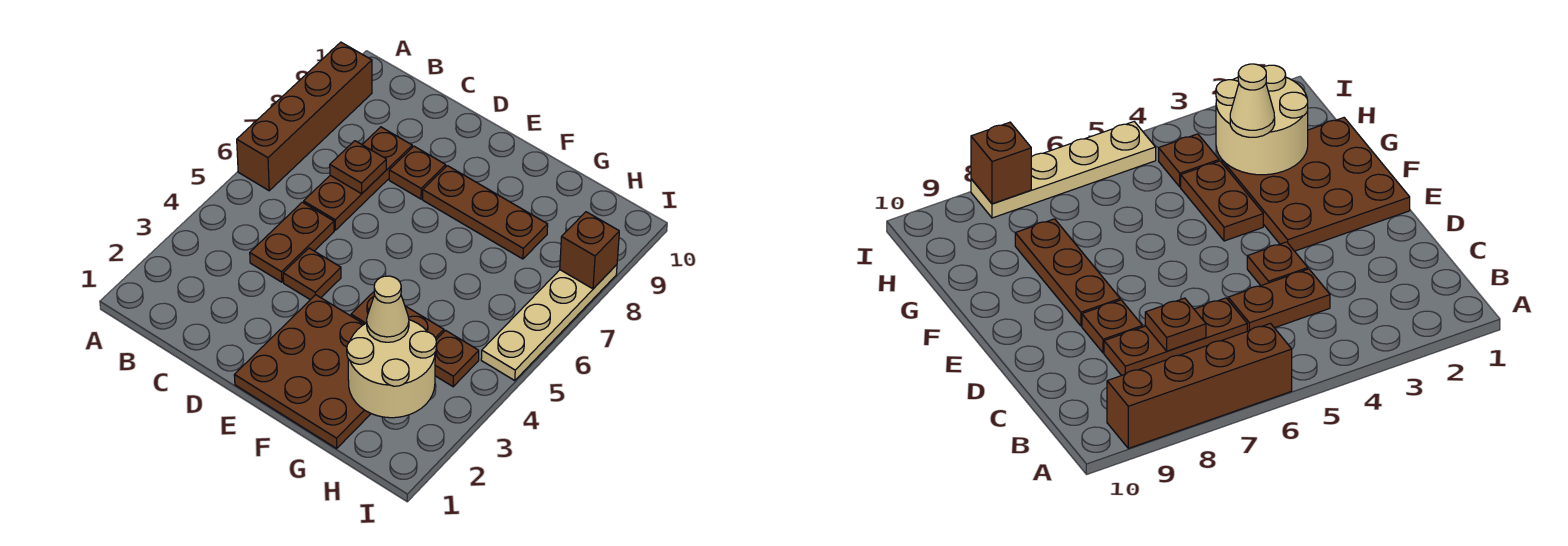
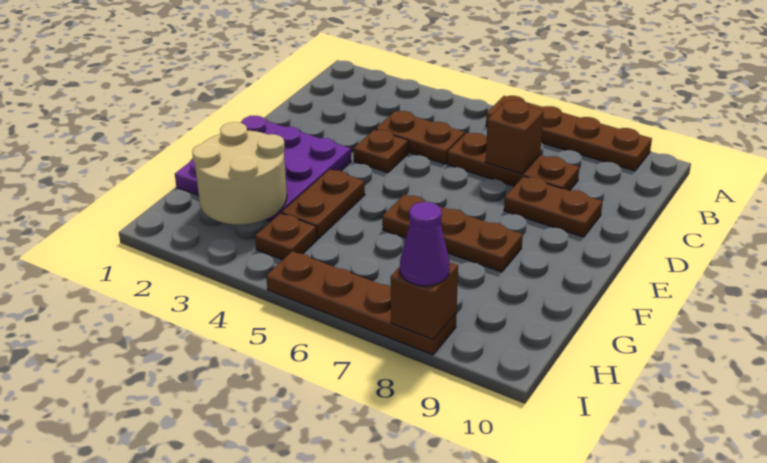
brown 1x4 brick [237,42,372,191] -> brown 1x4 plate [486,96,652,171]
brown 1x1 plate [330,141,386,194] -> brown 1x1 brick [486,100,544,174]
brown 1x1 plate [389,146,446,199] -> brown 1x2 plate [504,176,602,237]
brown 3x3 plate [234,295,371,448] -> purple 3x3 plate [175,116,351,222]
brown 1x3 plate [423,166,548,259] -> brown 1x3 plate turned to [382,194,523,272]
tan 1x1 cone [367,276,409,342] -> none
tan 1x4 plate [481,265,617,381] -> brown 1x4 plate [266,251,457,355]
none -> purple 1x1 cone [400,202,449,286]

